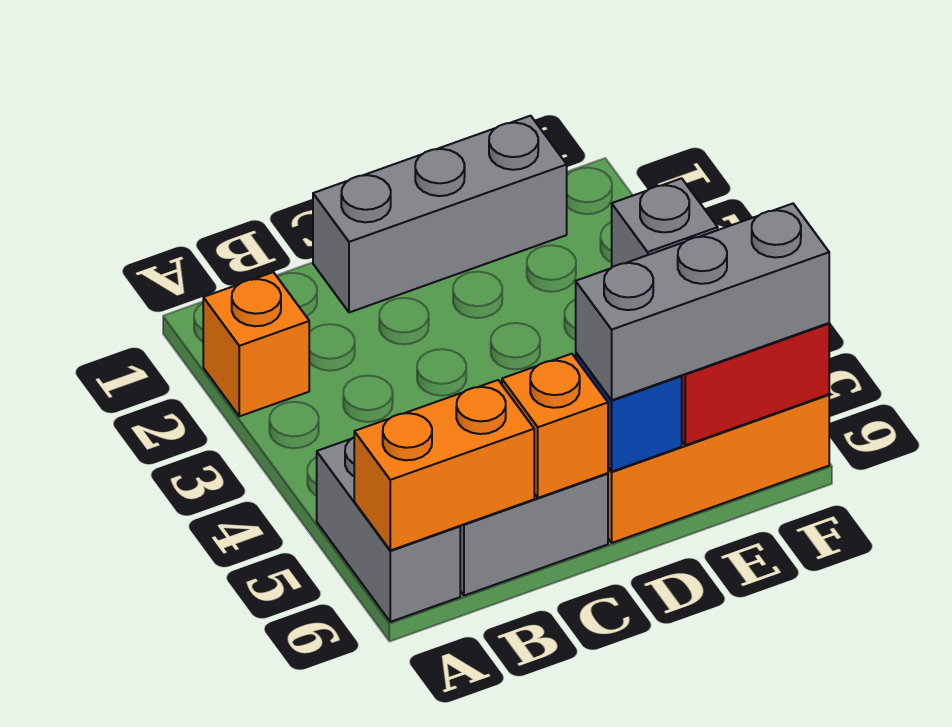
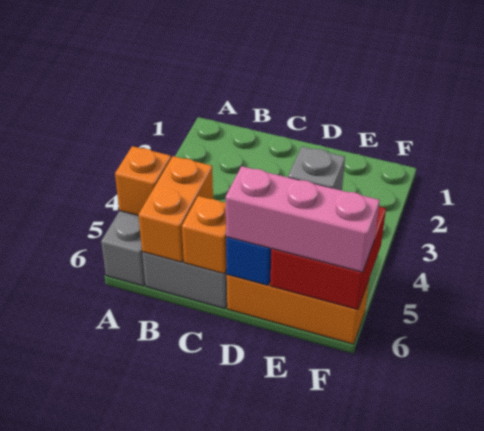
orange 1x1 brick [203,272,309,416] -> orange 1x1 brick moved to [115,146,171,215]
orange 1x2 brick [354,380,534,550] -> orange 1x2 brick turned to [138,156,213,262]
grey 1x3 brick [313,116,567,312] -> none
grey 1x3 brick [576,204,829,400] -> pink 1x3 brick [226,166,380,272]

